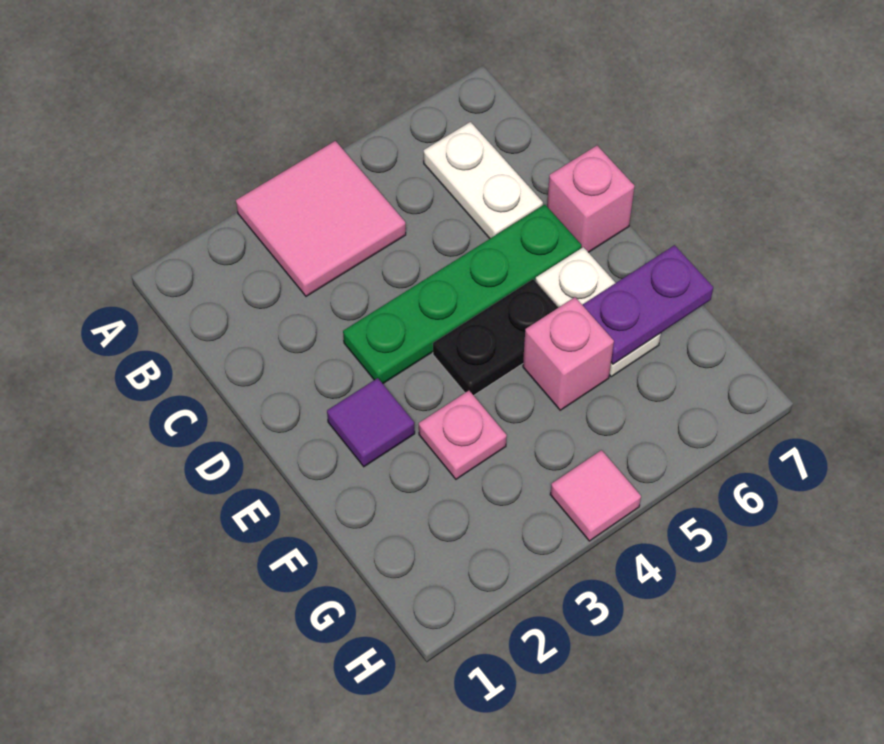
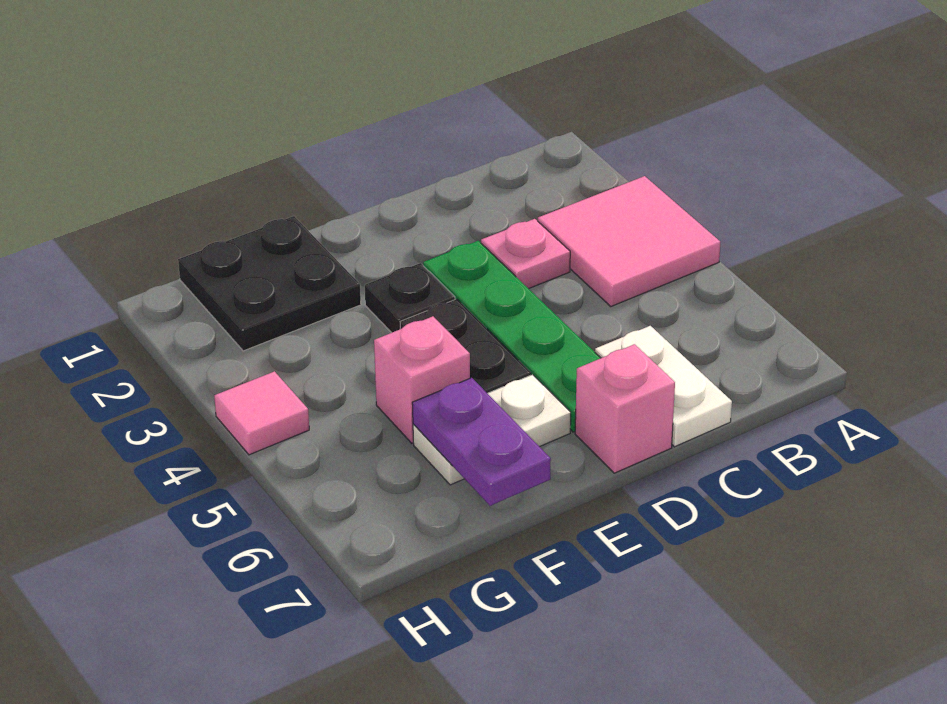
white 1x2 plate [424,122,543,239] -> white 1x2 plate turned to [595,326,732,447]
purple 1x1 tile [327,378,415,467] -> none
none -> black 1x1 plate [365,263,455,333]
none -> black 2x2 plate [178,216,361,351]
pink 1x1 plate [419,391,507,479] -> pink 1x1 plate moved to [481,219,570,289]

